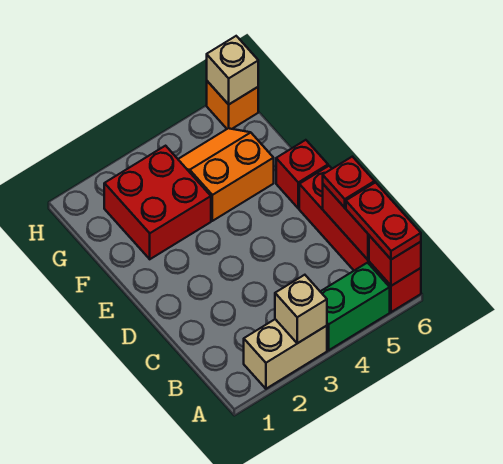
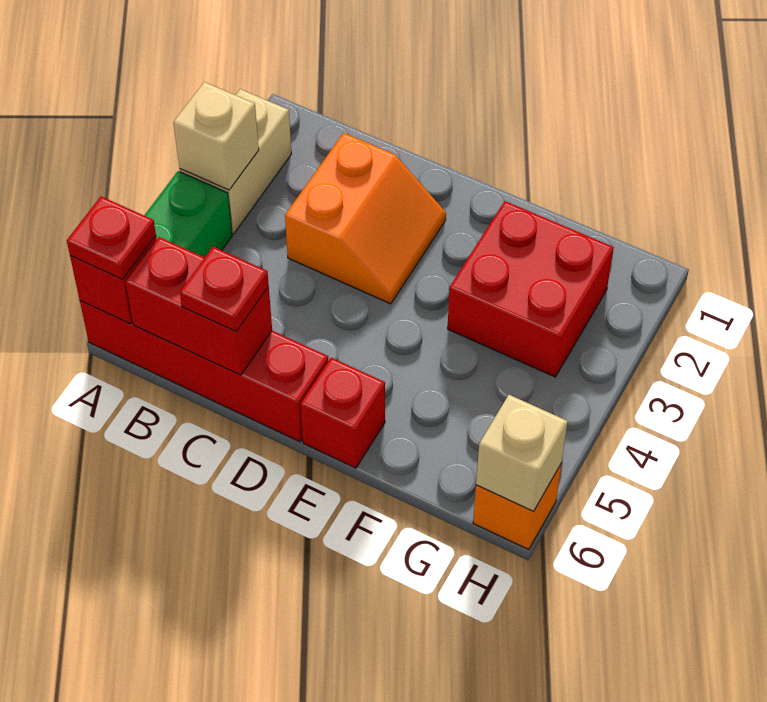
red 1x2 plate [346,182,421,260] -> red 1x1 plate [67,197,156,279]
orange 2x2 slope [178,128,274,221] -> orange 2x2 slope moved to [285,133,446,304]

